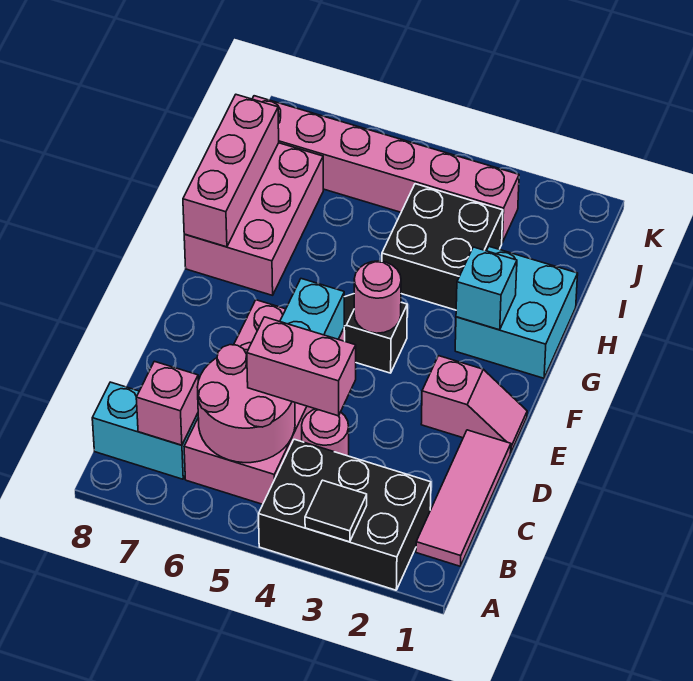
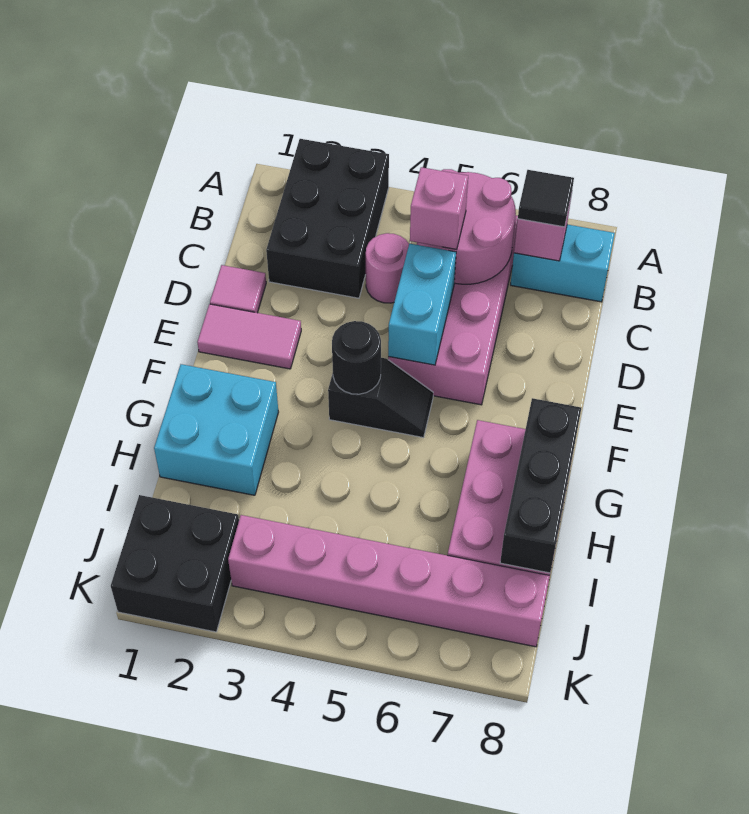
black 2x3 brick [259,439,431,590] -> black 2x3 brick turned to [266,139,389,298]
black 1x1 tile [305,480,367,542] -> black 1x1 tile moved to [518,170,574,227]
pink 1x3 tile [416,430,511,566] -> pink 1x1 tile [210,265,266,313]
pink 1x2 brick [247,317,356,416] -> pink 1x1 brick [410,167,468,250]
pink 1x2 slope [421,356,527,452] -> pink 1x2 tile [197,304,301,369]
pink 1x1 round brick [354,261,401,333] -> black 1x1 round brick [332,321,381,394]
cyan 1x1 brick [456,247,517,330] -> none
pink 1x3 brick [183,95,279,247] -> black 1x3 brick [500,398,581,573]
black 2x2 brick [382,184,503,310] -> black 2x2 brick moved to [111,495,239,632]

